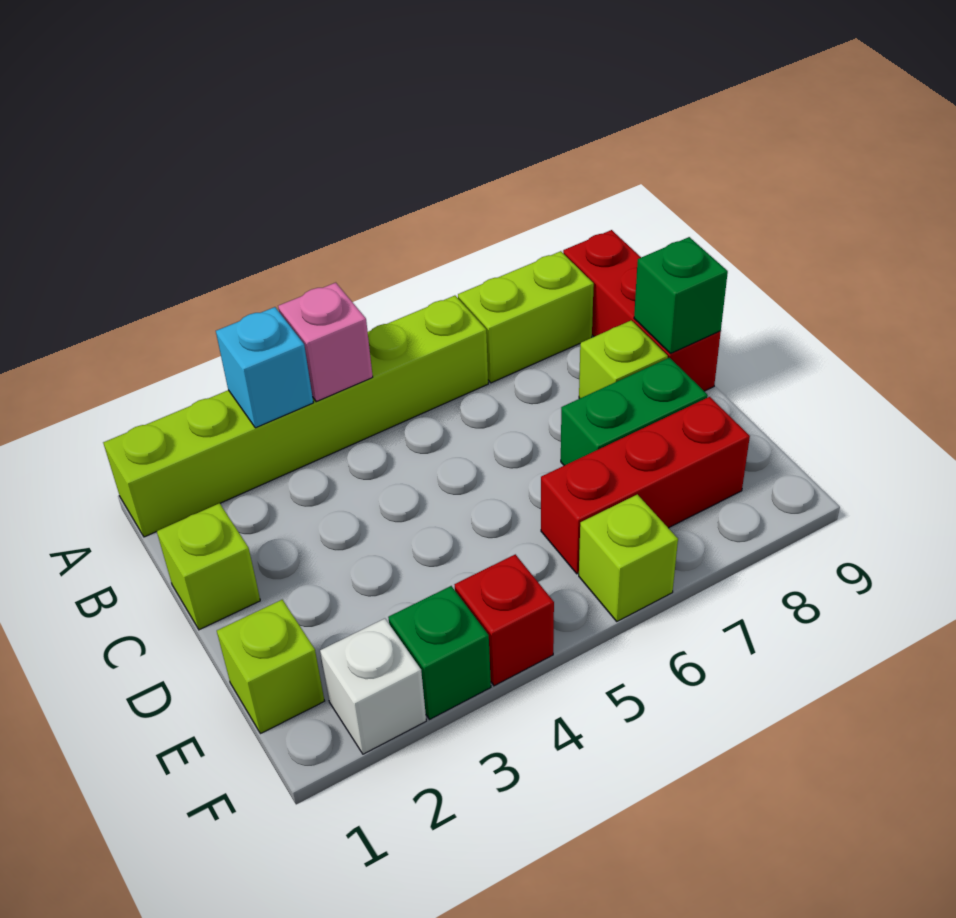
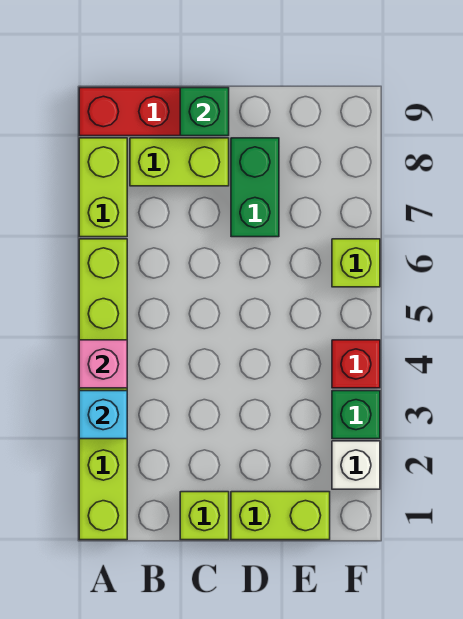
lime 1x1 brick [579,320,668,399] -> lime 1x2 brick [130,138,229,186]
lime 1x1 brick [217,600,324,734] -> lime 1x2 brick [231,492,330,540]
red 1x3 brick [541,397,750,574] -> none

